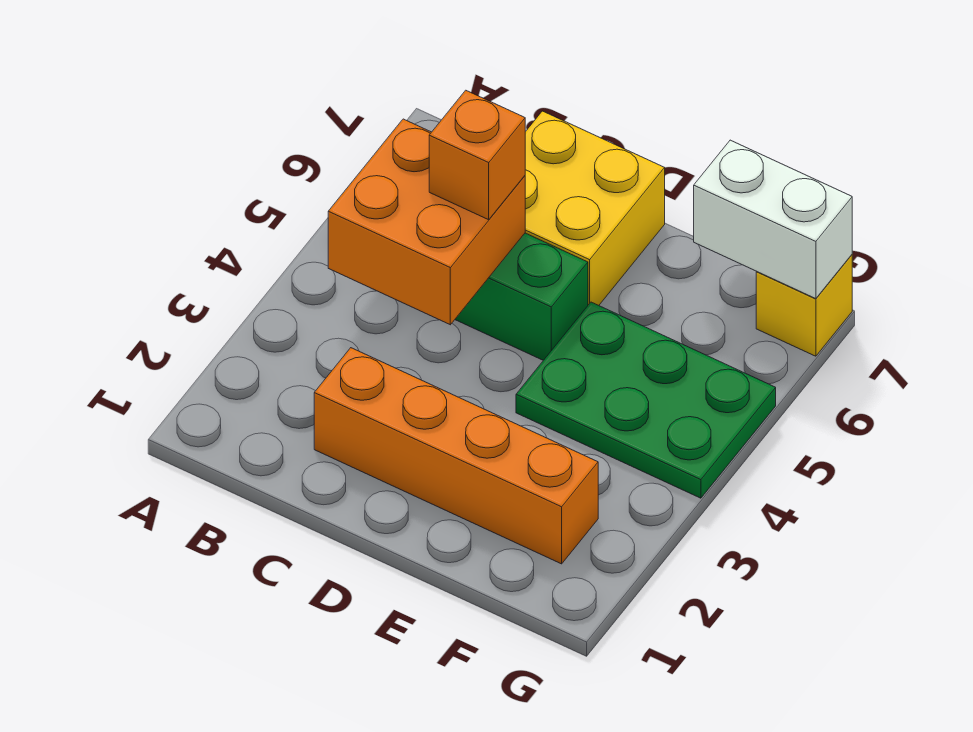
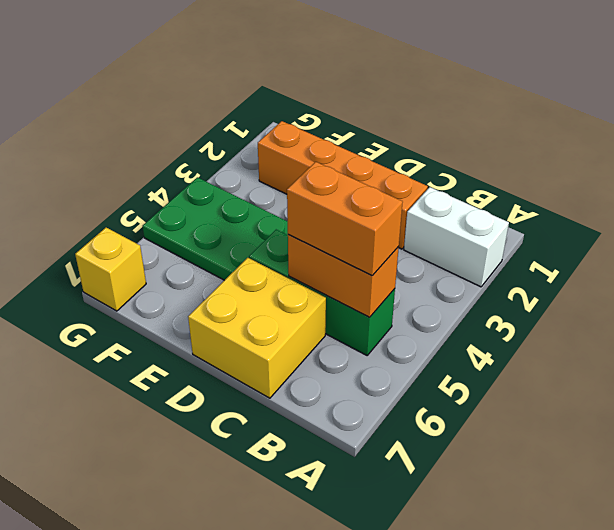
orange 2x2 brick [328,119,525,325] -> orange 1x2 brick [288,234,399,317]
orange 1x1 brick [429,90,525,220] -> orange 1x2 brick [287,162,403,276]
white 1x2 brick [694,140,852,299] -> white 1x2 brick moved to [404,187,509,287]

